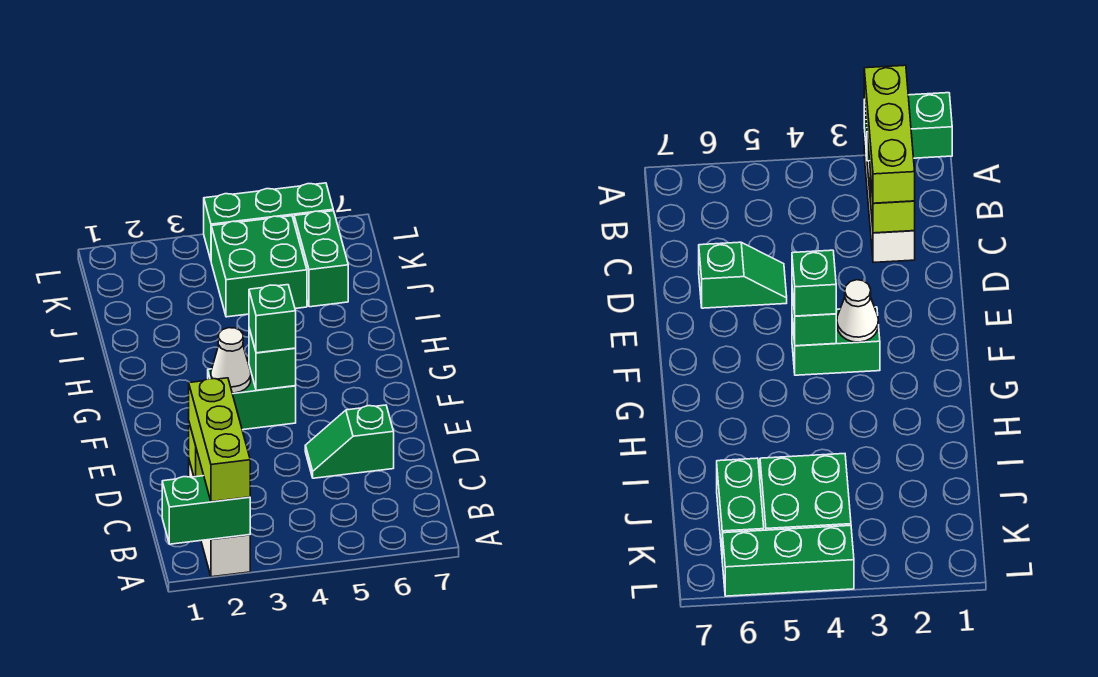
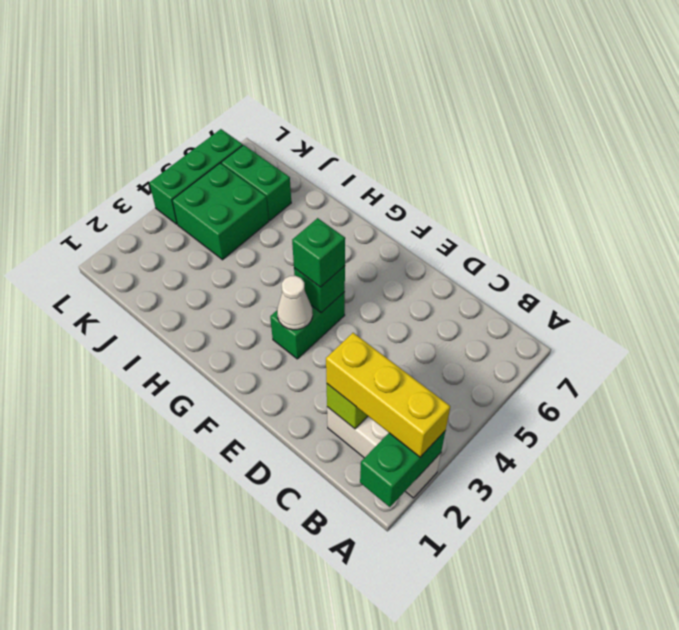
lime 1x3 brick [189,378,250,502] -> yellow 1x3 brick [326,333,450,457]
green 1x2 slope [305,405,394,478] -> none

